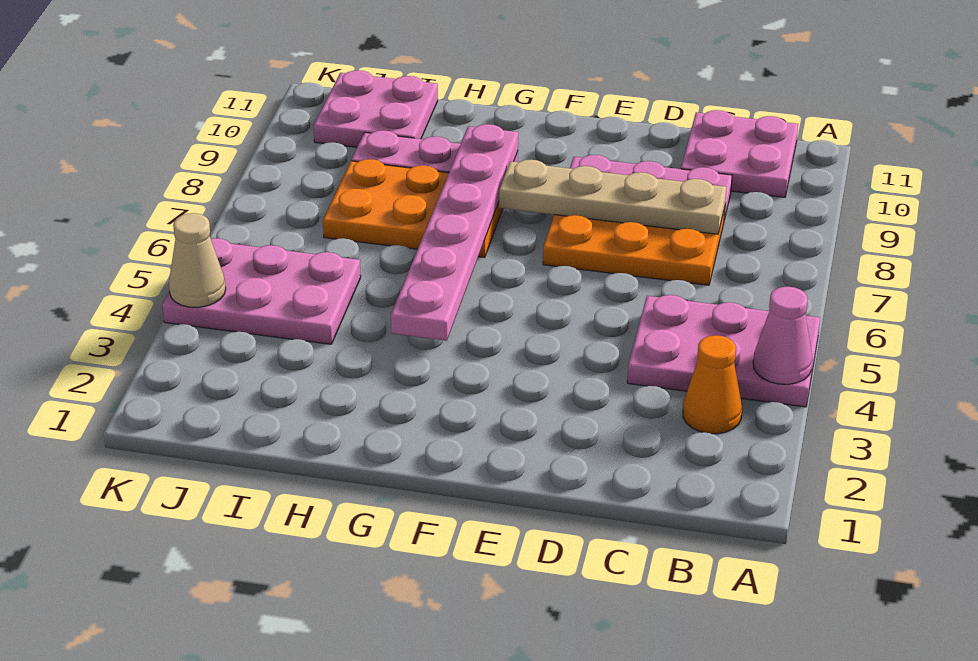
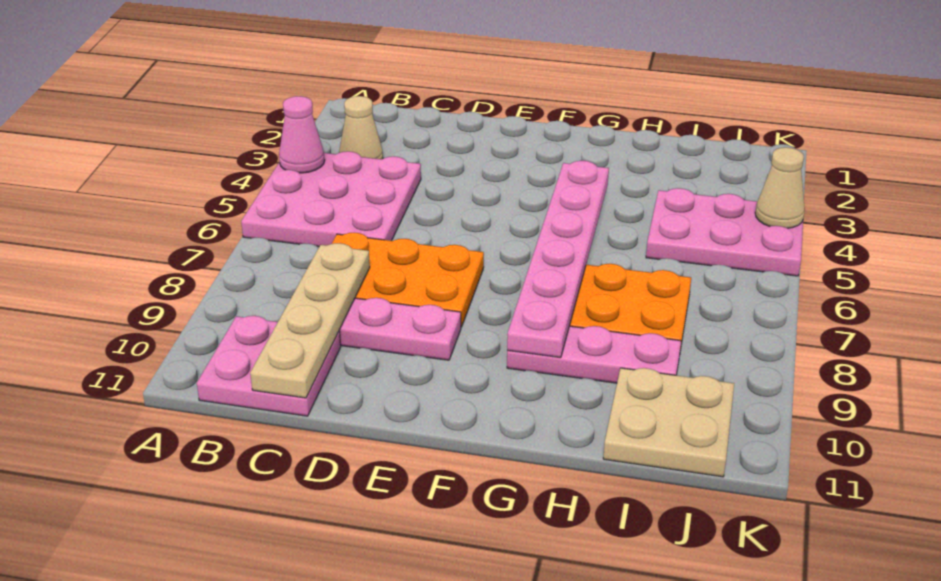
pink 2x3 plate [627,295,820,407] -> pink 3x3 plate [241,151,421,247]
orange 1x1 cone [683,335,742,434] -> tan 1x1 cone [339,96,383,159]
tan 1x4 plate [499,160,726,234] -> tan 1x4 plate turned to [250,243,370,398]
pink 2x2 plate [314,70,438,147] -> tan 2x2 plate [603,368,734,477]

